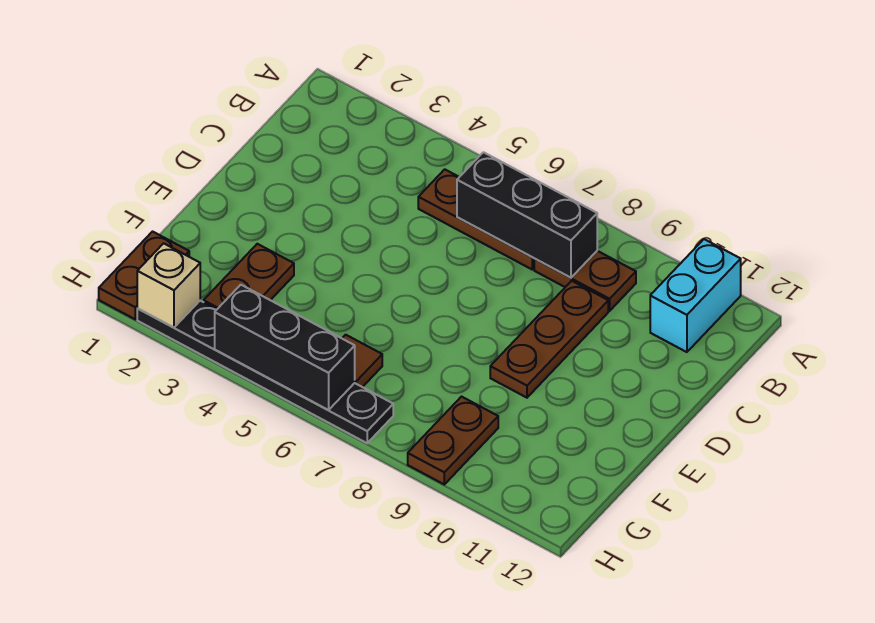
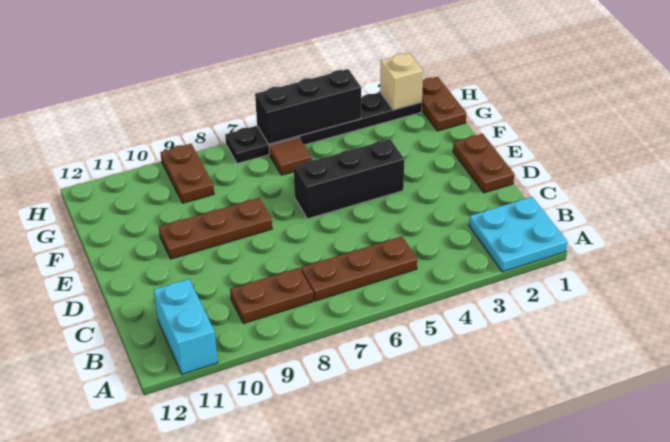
none -> cyan 2x2 plate [469,197,567,272]
black 1x3 brick [457,152,597,278] -> black 1x3 brick moved to [294,139,404,219]
brown 1x3 plate [490,281,608,398] -> brown 1x3 plate turned to [159,198,272,259]
brown 1x2 plate [204,244,294,309] -> brown 1x2 plate moved to [453,134,514,193]

